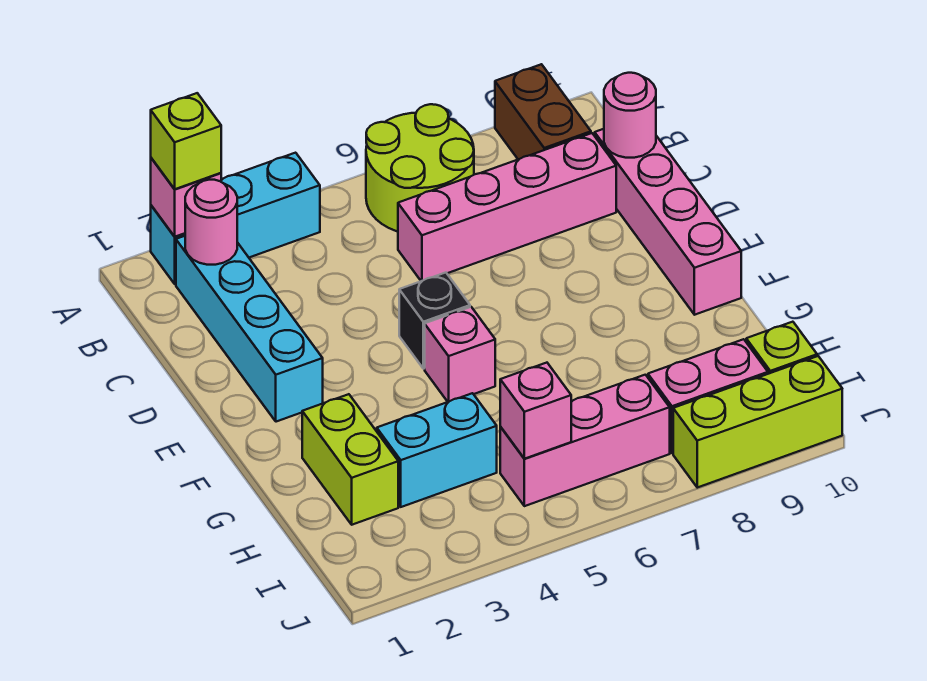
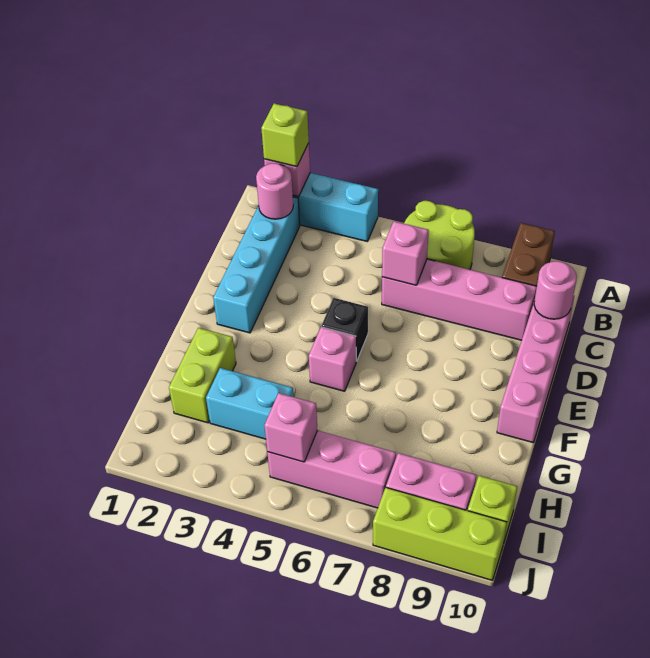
none -> pink 1x1 brick [382,221,429,285]

